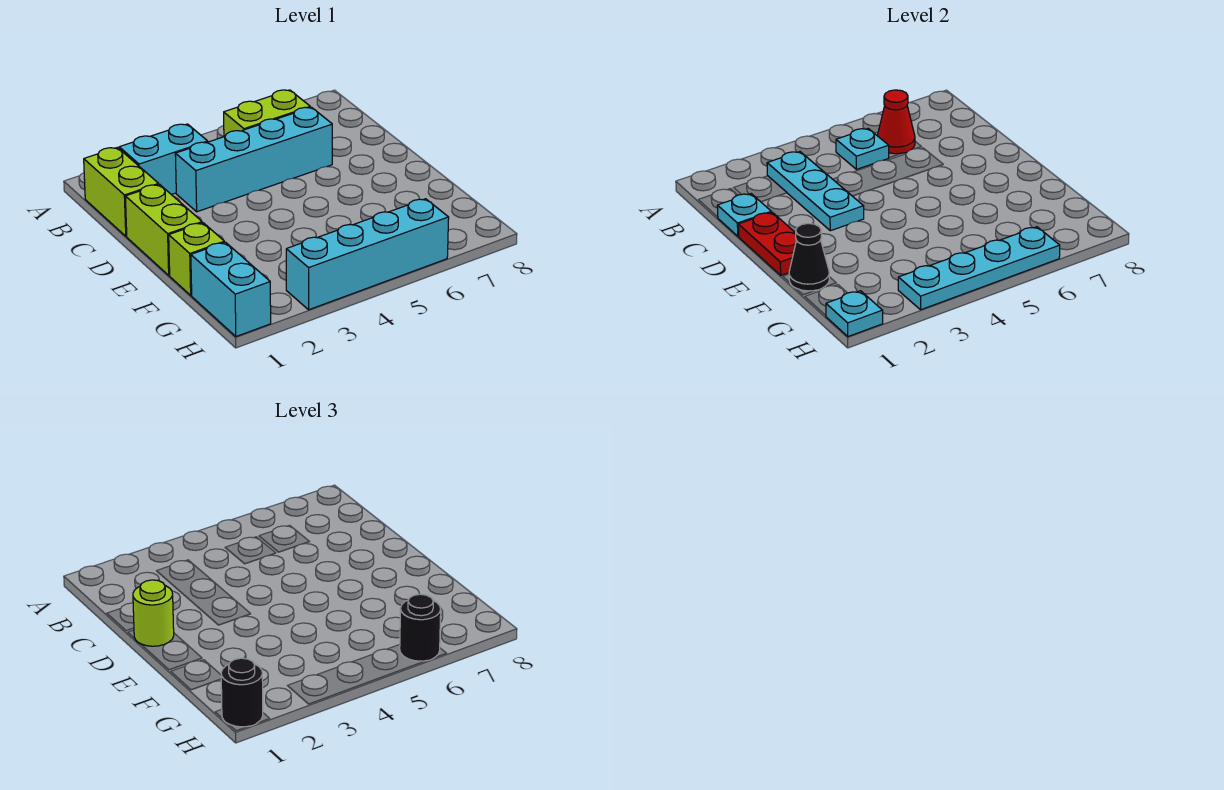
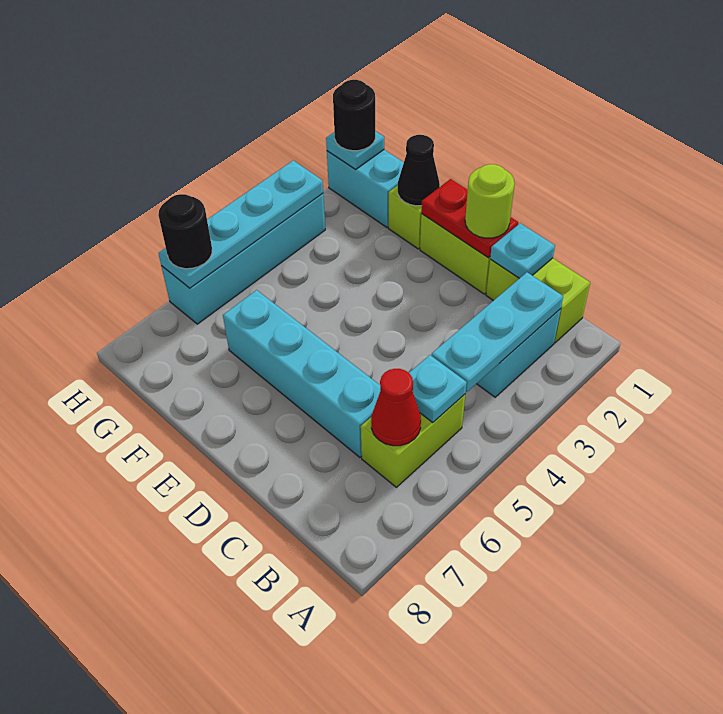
cyan 1x3 plate [767,152,864,231] -> cyan 1x3 plate turned to [431,272,563,392]
cyan 1x4 brick [175,107,332,212] -> cyan 1x4 brick turned to [223,290,381,457]

